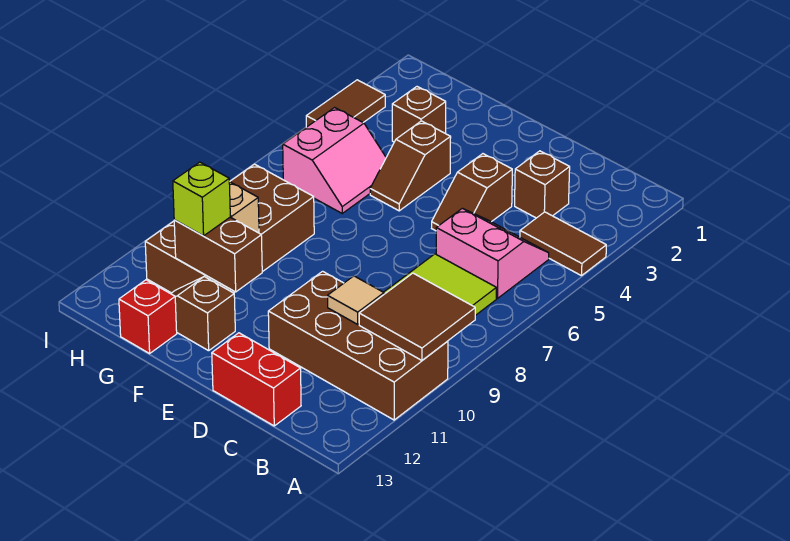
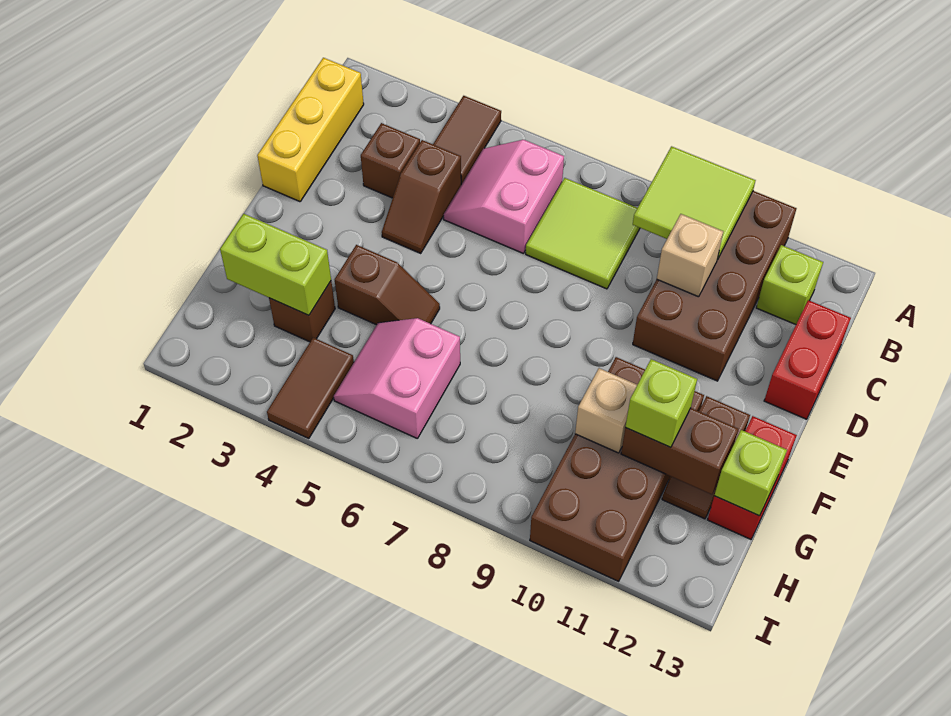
brown 2x2 tile [359,273,475,360] -> lime 2x2 tile [633,146,756,260]
none -> yellow 1x3 brick [257,58,364,202]
none -> lime 1x1 brick [756,245,823,325]
tan 1x1 tile [328,276,384,324] -> tan 1x1 brick [657,214,723,297]
brown 1x2 slope [432,154,512,231] -> brown 1x2 slope turned to [382,140,461,253]
brown 1x2 brick [174,217,262,292] -> brown 1x2 brick turned to [621,408,738,494]
none -> lime 1x2 brick [220,214,331,315]
pink 2x2 slope [283,108,386,213] -> pink 2x2 slope turned to [334,318,460,438]
brown 2x4 brick [145,164,314,293] -> brown 2x4 brick turned to [530,357,704,581]
red 1x1 brick [119,280,177,353] -> red 1x2 brick [708,416,797,539]
none -> lime 1x1 brick [714,430,787,516]
brown 1x2 tile [306,80,385,127] -> brown 1x2 tile turned to [267,338,354,439]

